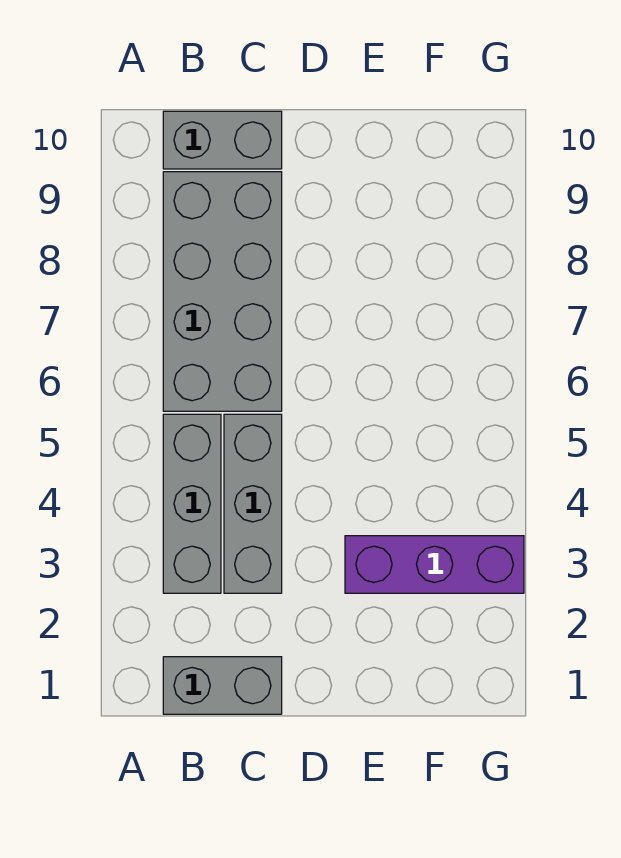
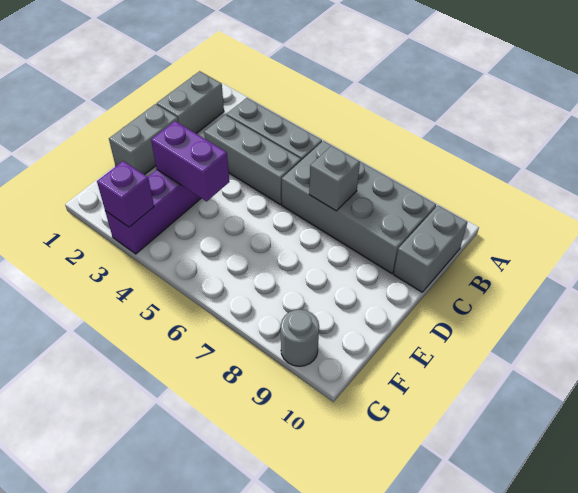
none -> grey 1x1 brick [309,146,360,211]
none -> grey 1x2 brick [109,104,178,175]
none -> purple 1x2 brick [151,121,229,201]
none -> purple 1x1 brick [97,161,154,227]
none -> grey 1x1 round brick [281,309,319,366]

